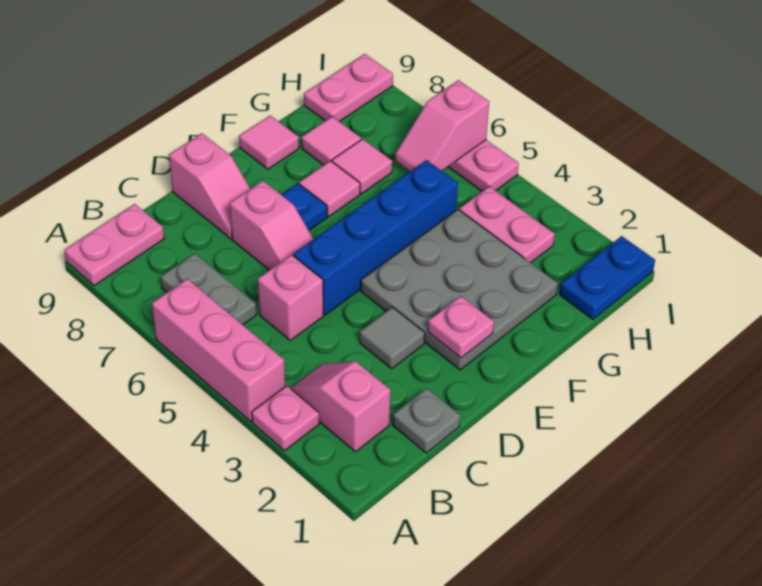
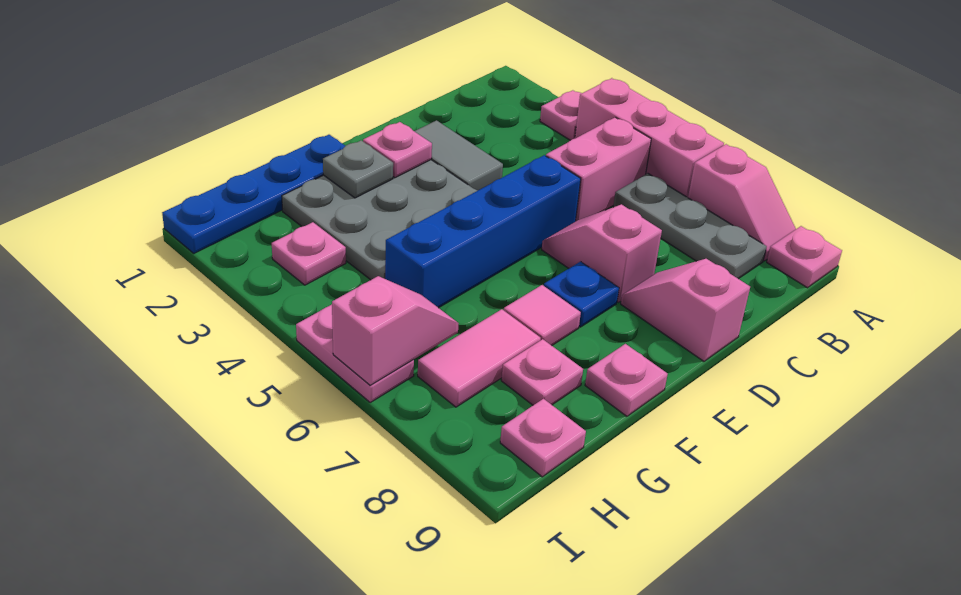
pink 1x2 plate [64,204,164,286] -> pink 1x1 plate [767,226,842,288]
pink 1x2 slope [290,361,390,452] -> pink 1x2 slope moved to [688,144,796,261]
grey 1x2 plate [161,253,256,325] -> grey 1x3 plate [613,173,767,279]
grey 1x1 plate [393,388,460,453] -> grey 1x1 plate moved to [323,140,393,198]
pink 1x1 brick [258,255,323,340] -> pink 1x2 brick [546,117,651,221]
grey 1x1 tile [360,307,425,369] -> grey 1x2 tile [414,120,503,191]
pink 1x1 tile [239,115,299,169] -> pink 1x1 plate [585,344,668,416]
pink 1x1 tile [332,139,392,194] -> pink 1x2 tile [418,309,541,407]
pink 1x1 tile [302,117,361,165] -> pink 1x1 plate [501,339,583,405]
blue 1x2 plate [560,236,655,319] -> blue 1x4 plate [162,135,345,253]
pink 1x2 plate [459,186,555,263] -> pink 1x1 plate [272,222,346,285]
pink 1x2 plate [304,54,393,122] -> pink 1x1 plate [500,399,586,477]

